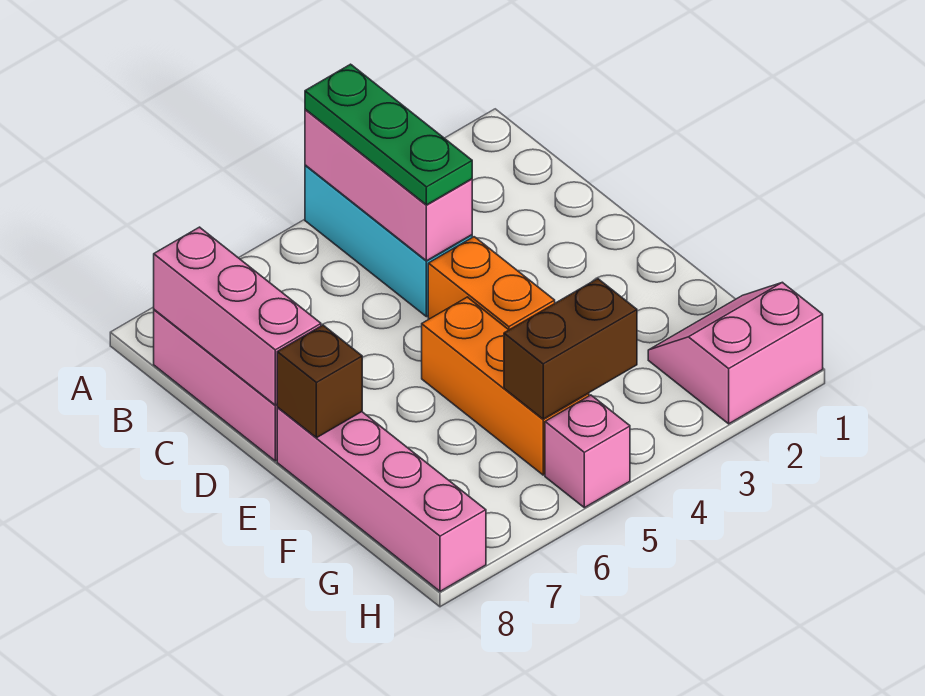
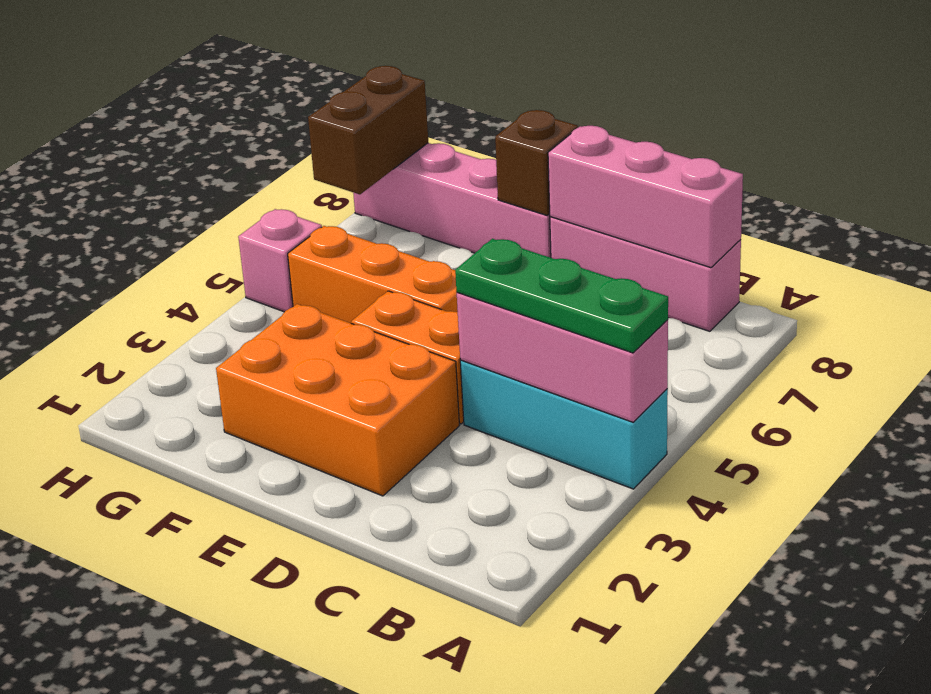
none -> orange 2x3 brick [216,304,460,496]
pink 2x2 slope [648,282,823,424] -> none
brown 1x2 brick [504,279,637,419] -> brown 1x2 brick moved to [308,66,428,194]

